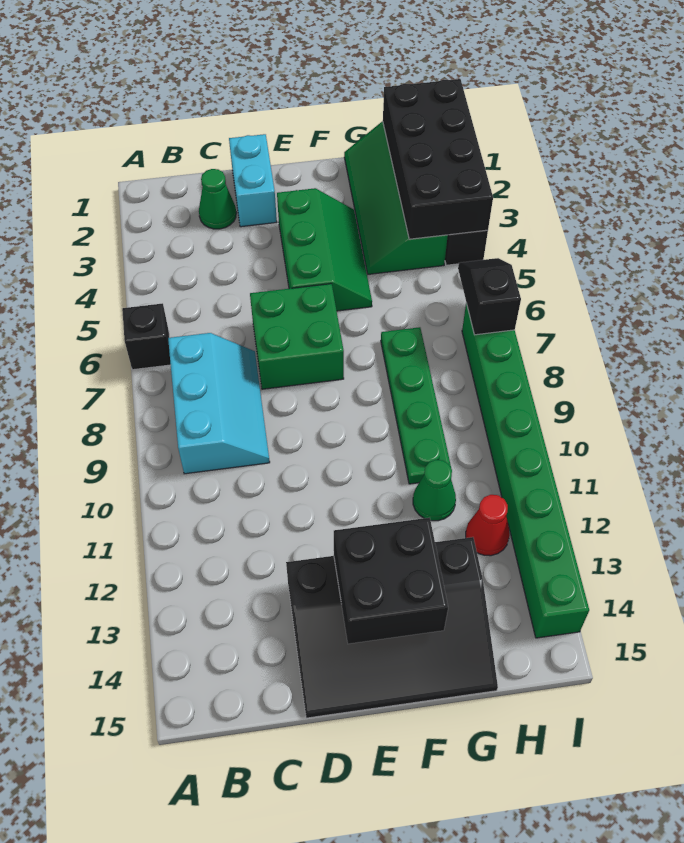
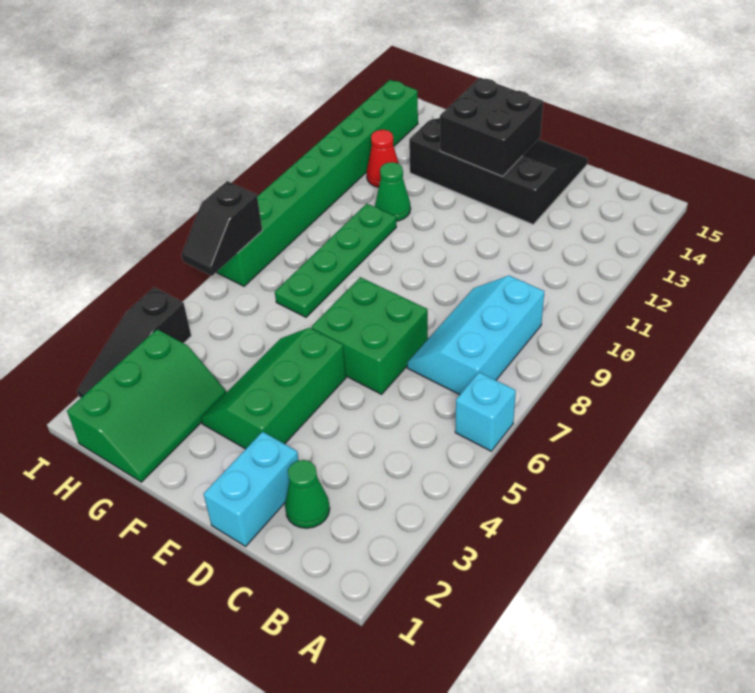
black 1x1 brick [122,303,171,370] -> cyan 1x1 brick [455,372,516,451]
green 2x4 slope [344,122,448,274] -> green 2x3 slope [67,329,226,482]
black 2x4 brick [383,79,493,239] -> none

